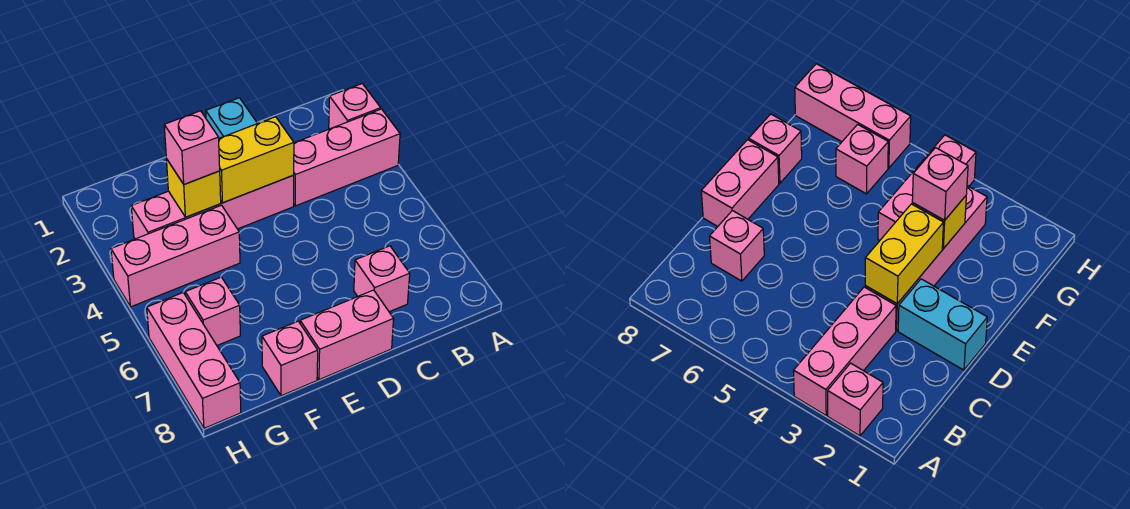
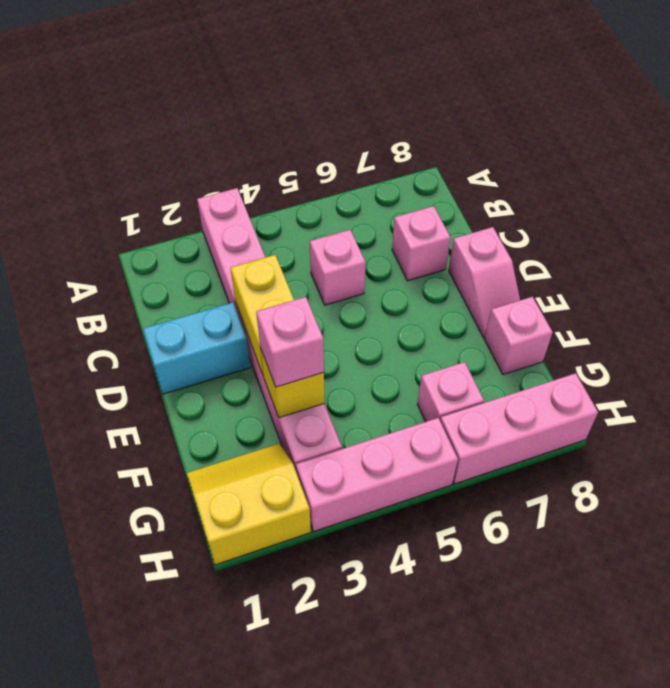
pink 1x1 brick [329,84,381,129] -> pink 1x1 brick moved to [310,230,366,305]
pink 1x2 brick [300,290,394,380] -> pink 1x2 slope [449,227,520,338]
pink 1x3 brick [111,205,240,307] -> pink 1x3 brick turned to [296,418,458,532]
none -> yellow 2x2 slope [187,443,311,565]

